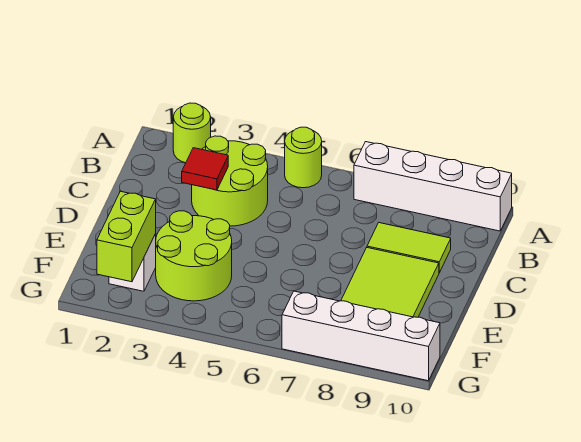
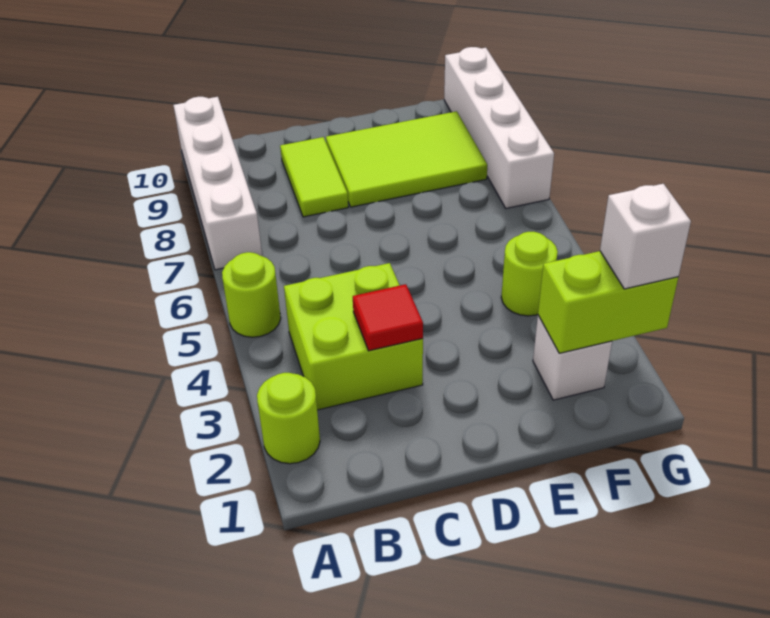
lime 2x2 round brick [192,136,268,226] -> lime 2x2 brick [284,263,423,410]
lime 2x2 round brick [156,211,232,301] -> lime 1x1 round brick [501,232,558,316]
none -> white 1x1 brick [600,184,691,289]

